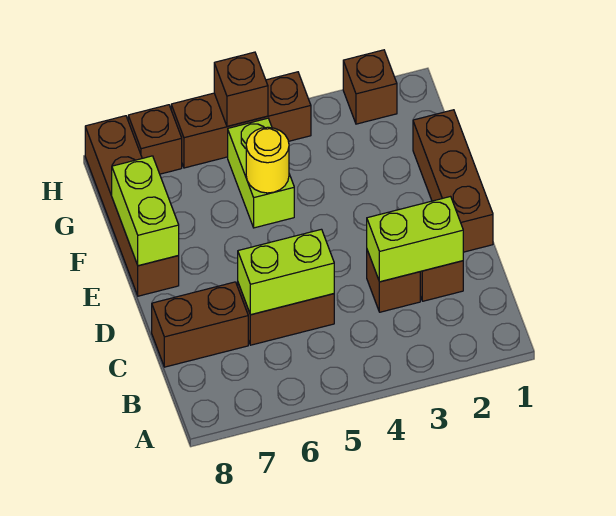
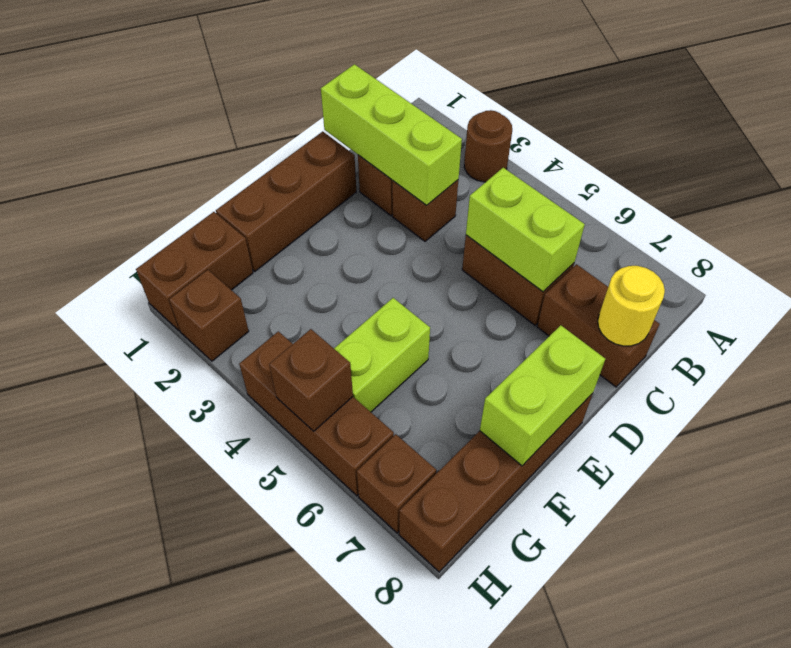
none -> brown 1x1 round brick [464,110,512,182]
lime 1x2 brick [367,197,463,282] -> lime 1x3 brick [321,64,462,205]
yellow 1x1 round brick [246,127,289,193] -> yellow 1x1 round brick moved to [598,266,665,346]
none -> brown 1x2 brick [136,212,253,331]

